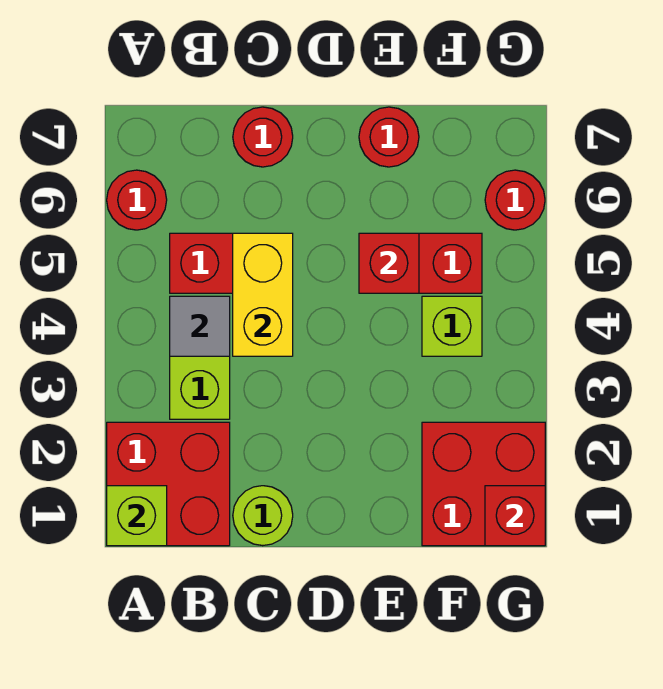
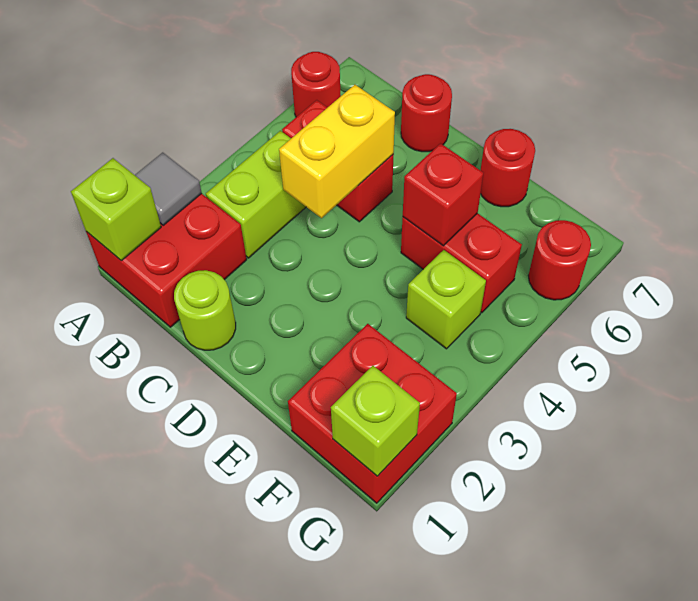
grey 1x1 tile [170,296,230,356] -> grey 1x1 tile moved to [135,153,202,226]
red 1x1 brick [485,486,545,546] -> lime 1x1 brick [331,366,420,476]

